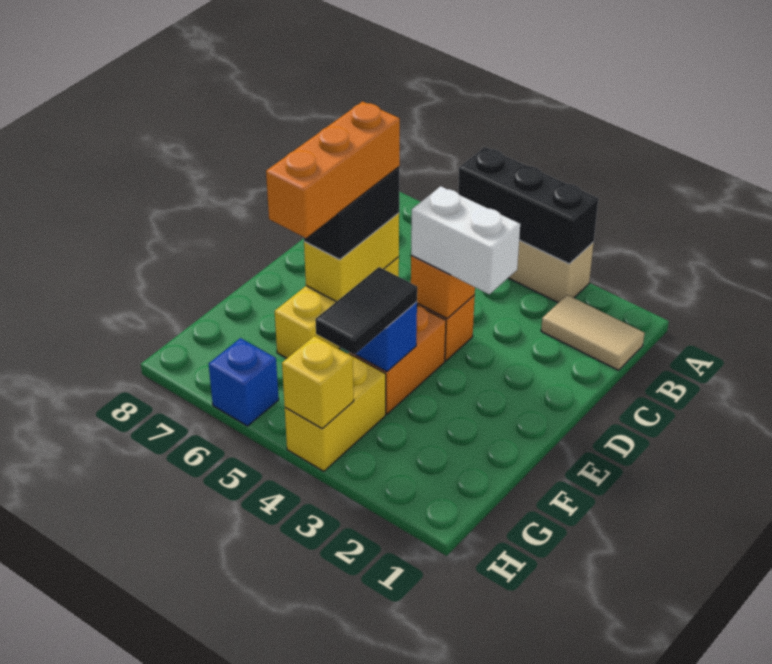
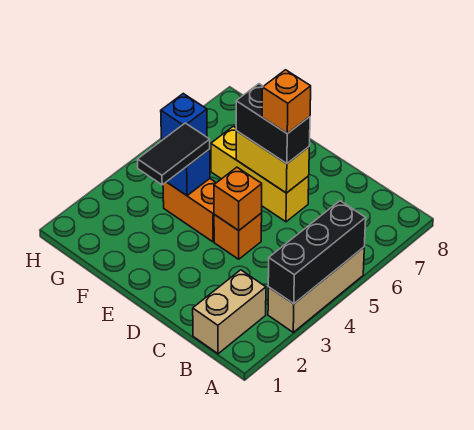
tan 1x2 tile [541,295,645,370] -> tan 1x2 brick [193,270,266,354]
white 1x2 brick [411,186,520,294] -> none
orange 1x3 brick [266,101,400,238] -> orange 1x1 brick [262,70,311,134]
black 1x2 tile [315,267,417,355] -> black 1x2 tile turned to [138,123,210,185]
yellow 1x2 brick [285,353,386,471] -> none
yellow 1x1 brick [282,336,354,429] -> none

